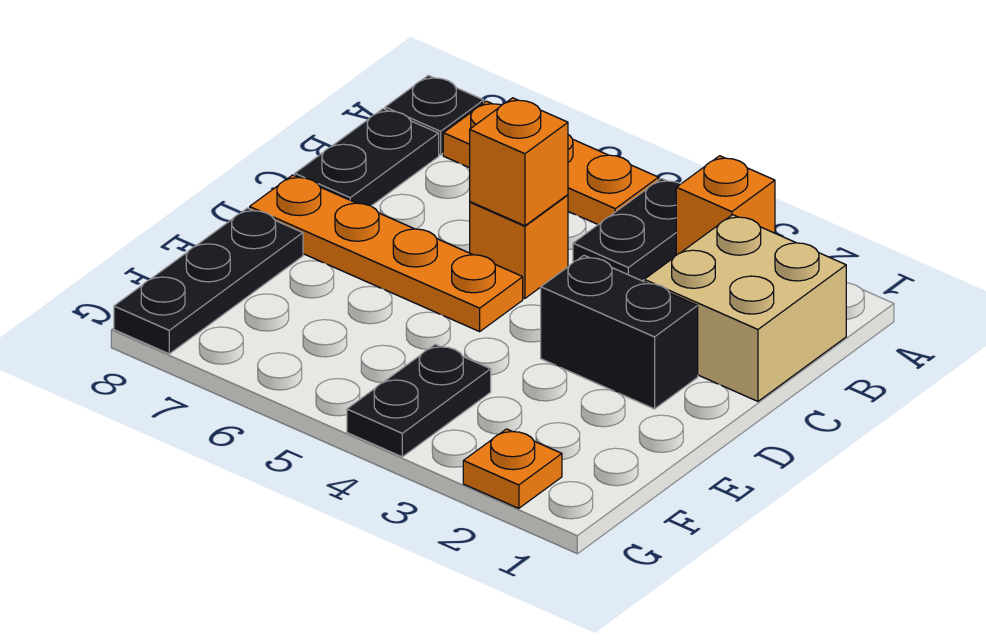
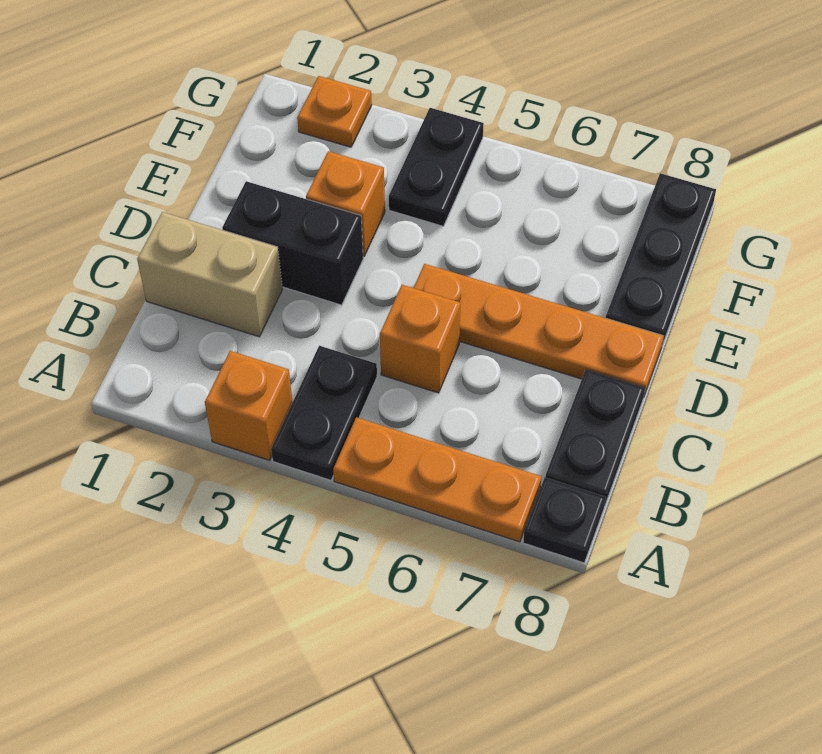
tan 2x2 brick [644,215,846,401] -> tan 1x2 brick [137,212,282,337]
orange 1x1 brick [470,98,568,226] -> orange 1x1 brick moved to [306,151,385,256]

